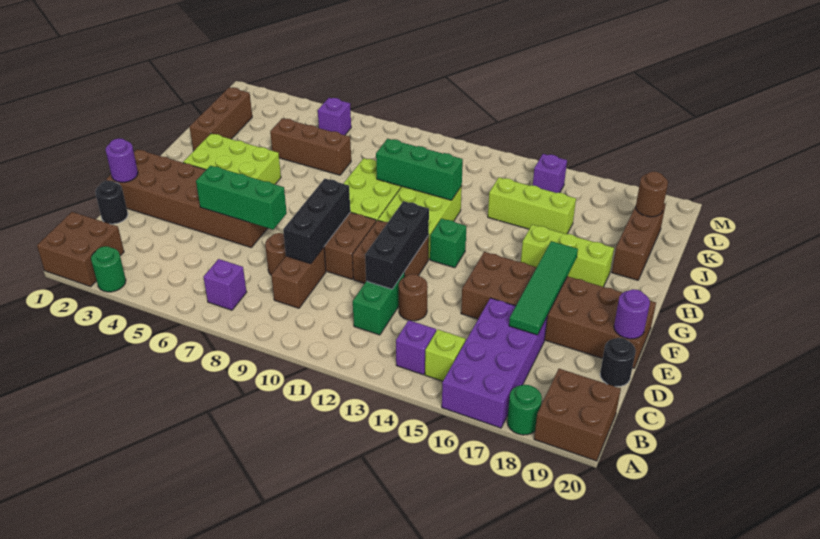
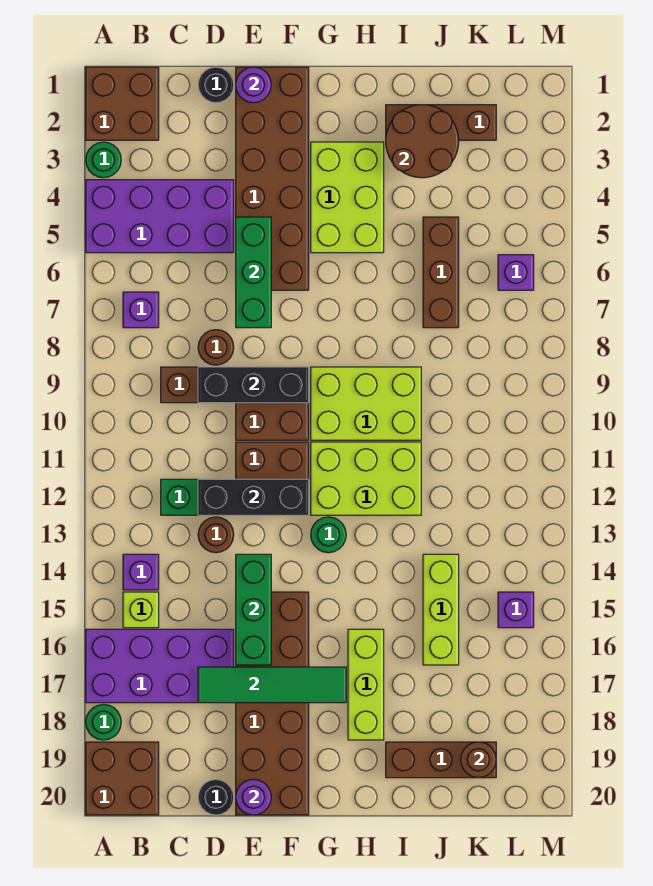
none -> purple 2x4 brick [86,180,234,253]
green 1x1 brick [430,219,467,268] -> green 1x1 round brick [311,517,346,553]
none -> brown 2x2 round brick [386,105,459,178]
green 1x3 brick [376,139,463,200] -> green 1x3 brick moved to [236,554,271,665]

